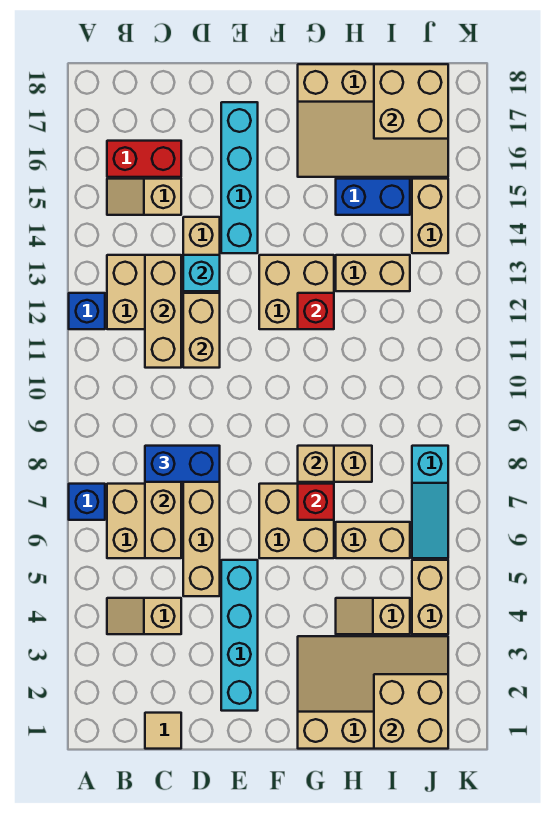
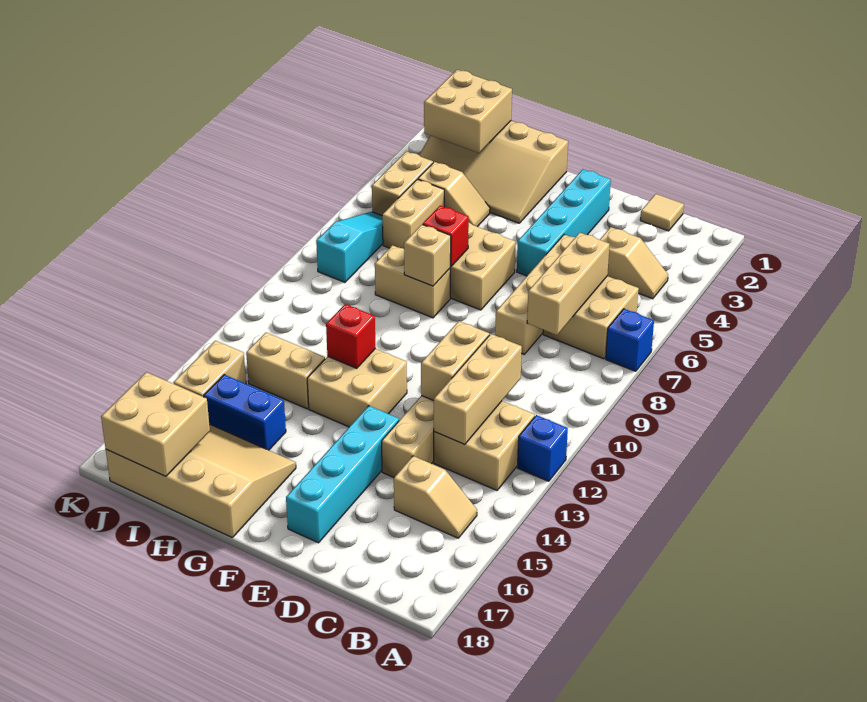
red 1x2 brick [107,141,181,177] -> none
blue 1x2 brick [145,446,220,482] -> none
cyan 1x1 brick [183,255,220,291] -> none
tan 1x2 brick [336,522,410,558] -> tan 1x2 brick turned to [382,179,444,249]

